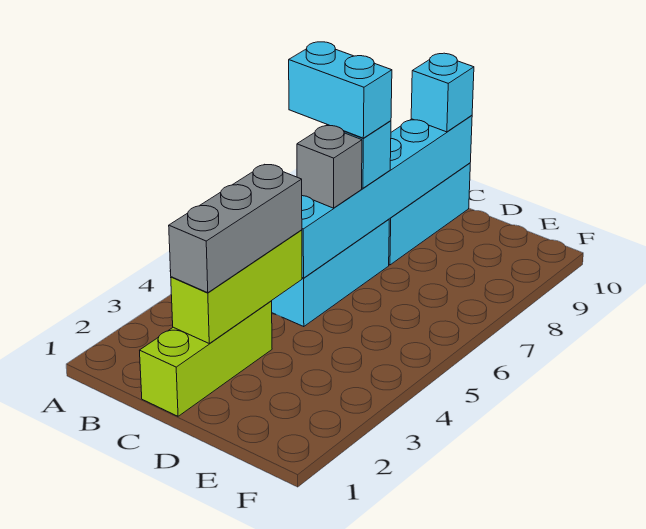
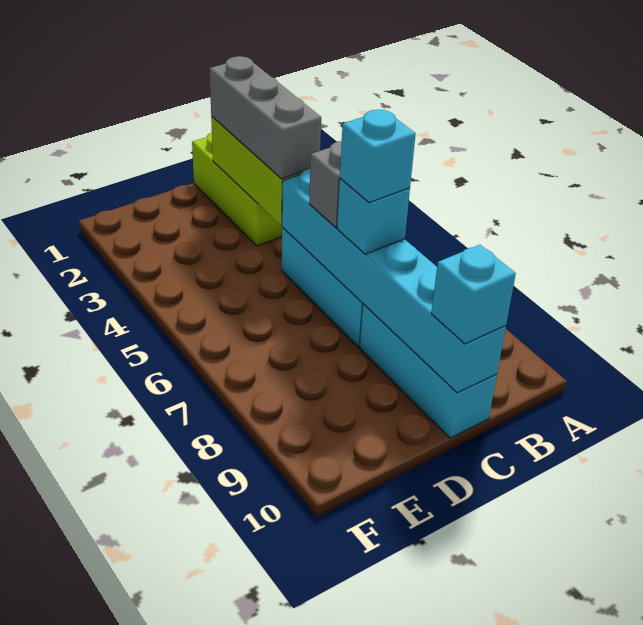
cyan 1x2 brick [289,42,392,138] -> cyan 1x1 brick [340,110,416,203]

